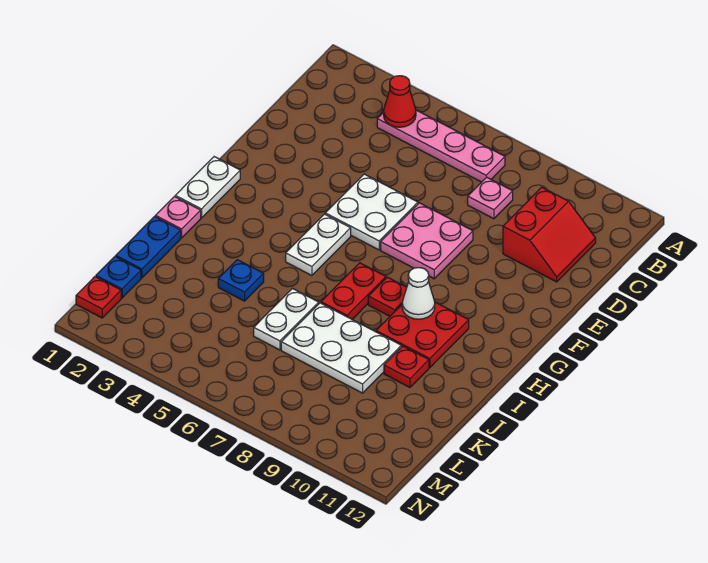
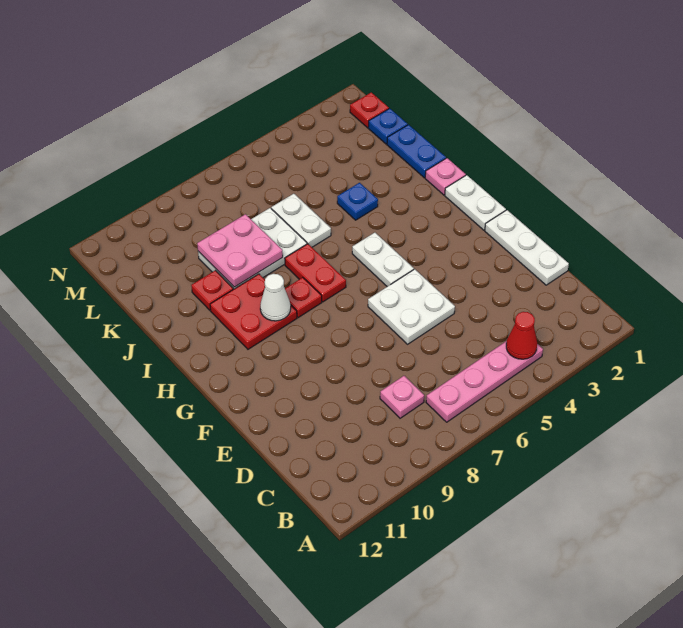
red 2x2 slope [503,187,596,282] -> none
none -> white 1x3 plate [485,210,569,285]
pink 2x2 plate [381,203,473,279] -> pink 2x2 plate moved to [197,214,283,287]

